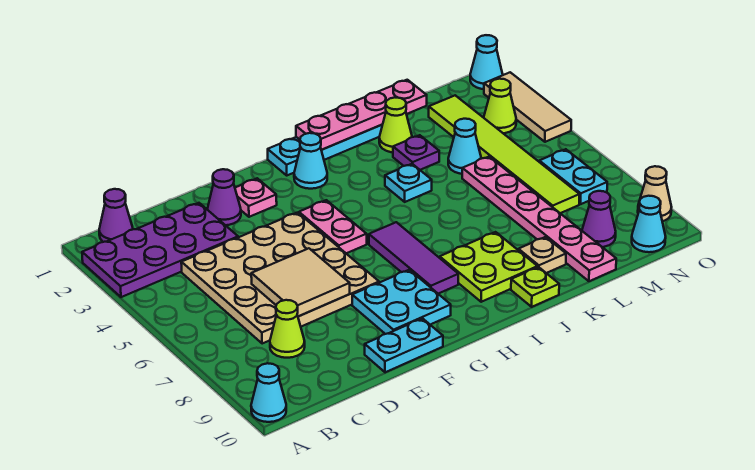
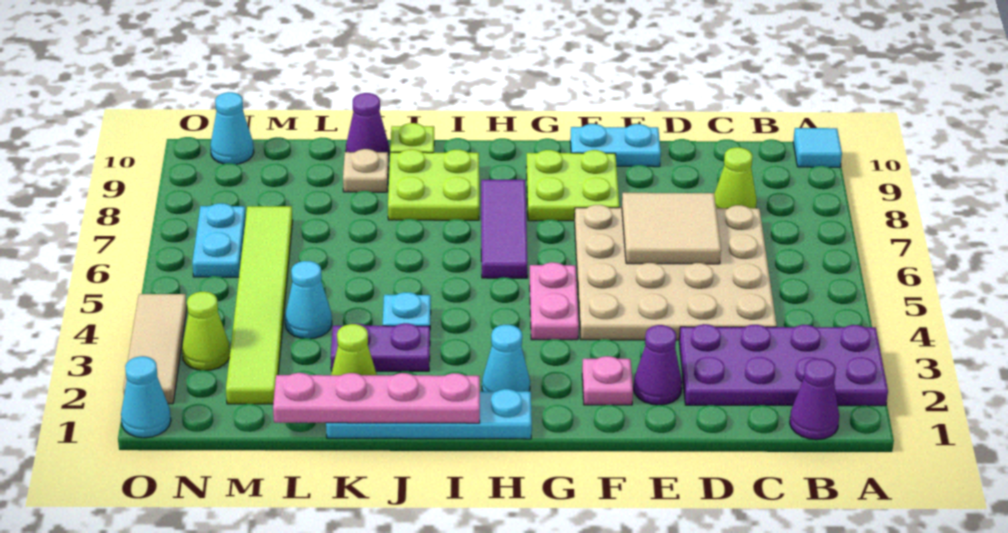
cyan 1x1 cone [251,363,286,422] -> cyan 1x1 tile [793,128,842,167]
cyan 2x2 plate [352,270,451,334] -> lime 2x2 plate [526,150,619,221]
purple 1x1 plate [393,135,439,170] -> purple 1x2 plate [331,323,430,371]
pink 1x6 plate [462,157,616,281] -> none
purple 1x1 cone [582,191,616,247] -> purple 1x1 cone moved to [346,93,389,154]
tan 1x1 cone [638,166,671,221] -> none

